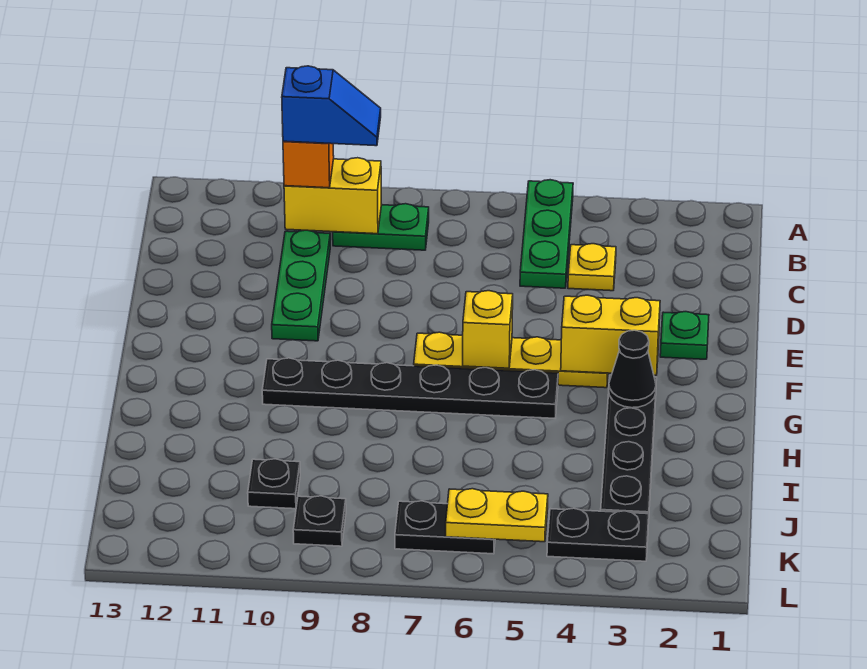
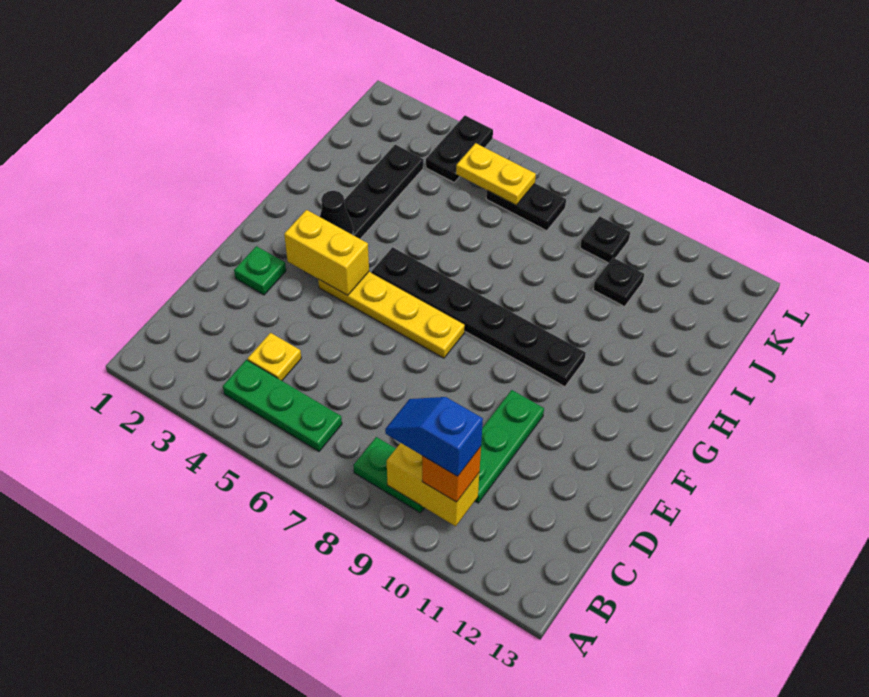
green 1x3 plate [520,180,573,288] -> green 1x3 plate turned to [223,360,342,451]
yellow 1x1 brick [463,291,513,368] -> none
black 1x2 plate [547,508,649,561] -> black 1x2 plate turned to [426,116,493,182]

